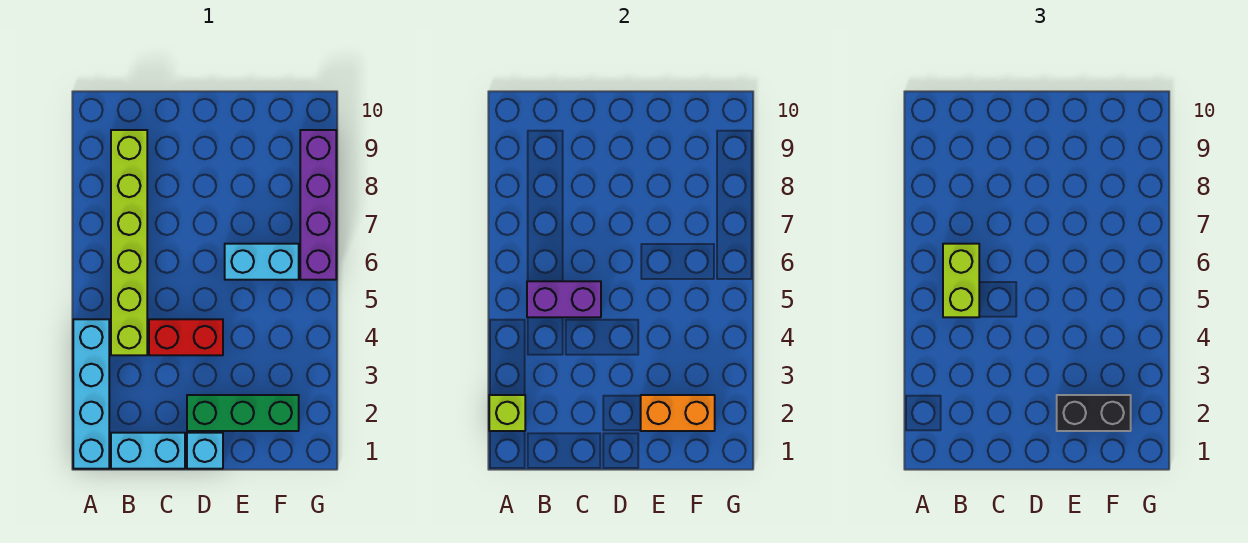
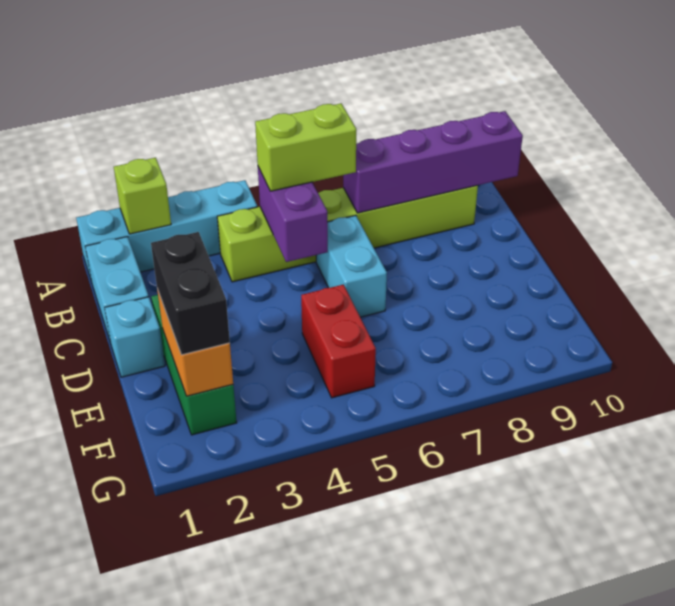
red 1x2 brick [149,319,223,355] -> red 1x2 brick moved to [301,285,376,398]
cyan 1x2 brick [225,244,299,280] -> cyan 1x2 brick moved to [316,215,387,317]
purple 1x4 brick [300,130,336,280] -> purple 1x4 brick moved to [343,111,523,213]

